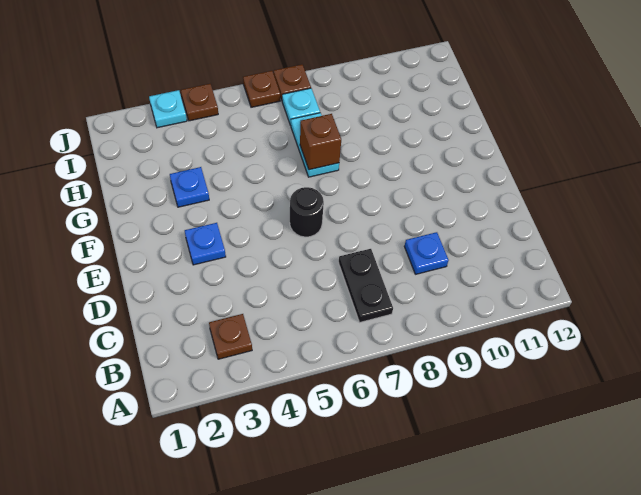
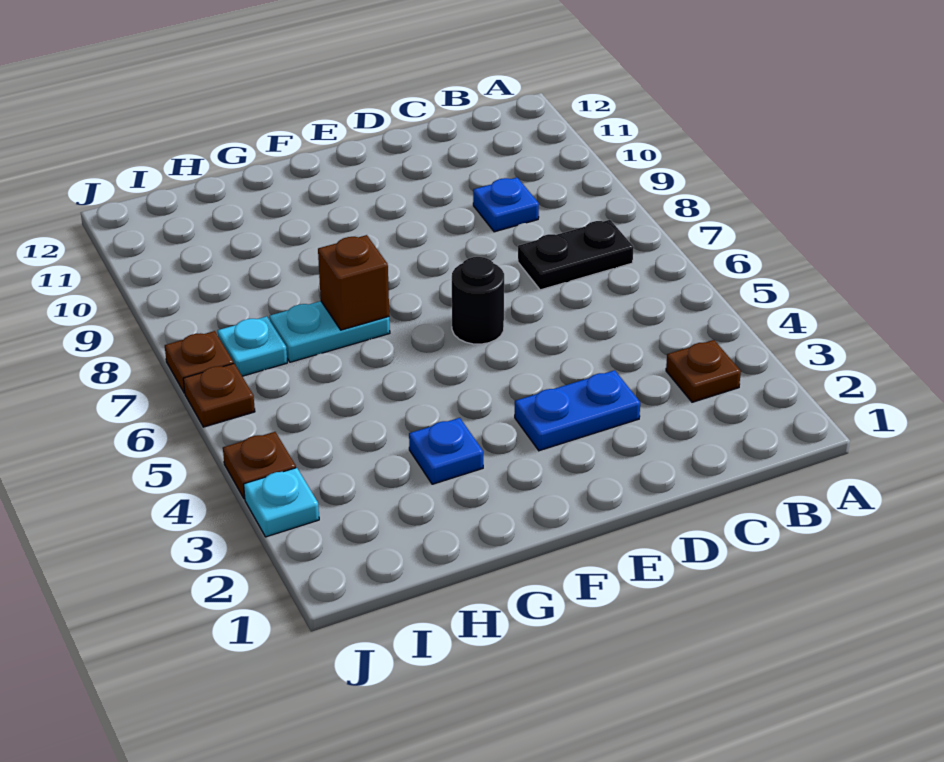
blue 1x1 plate [185,223,226,265] -> blue 1x2 plate [515,370,640,451]

